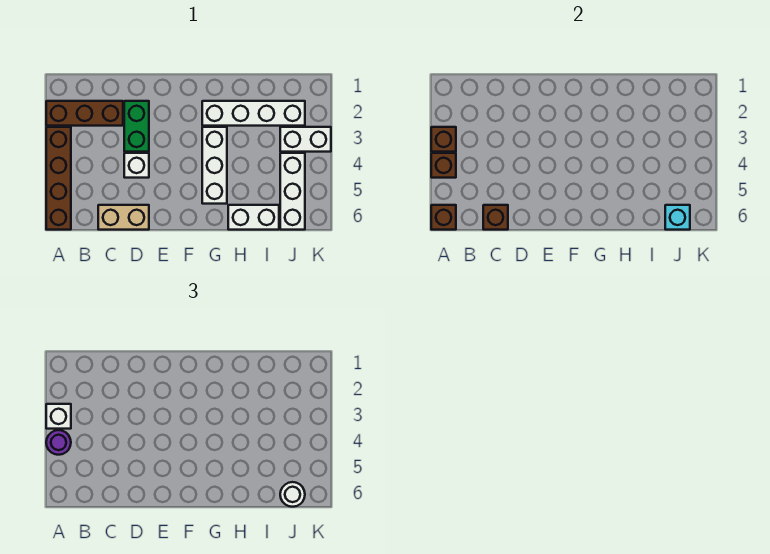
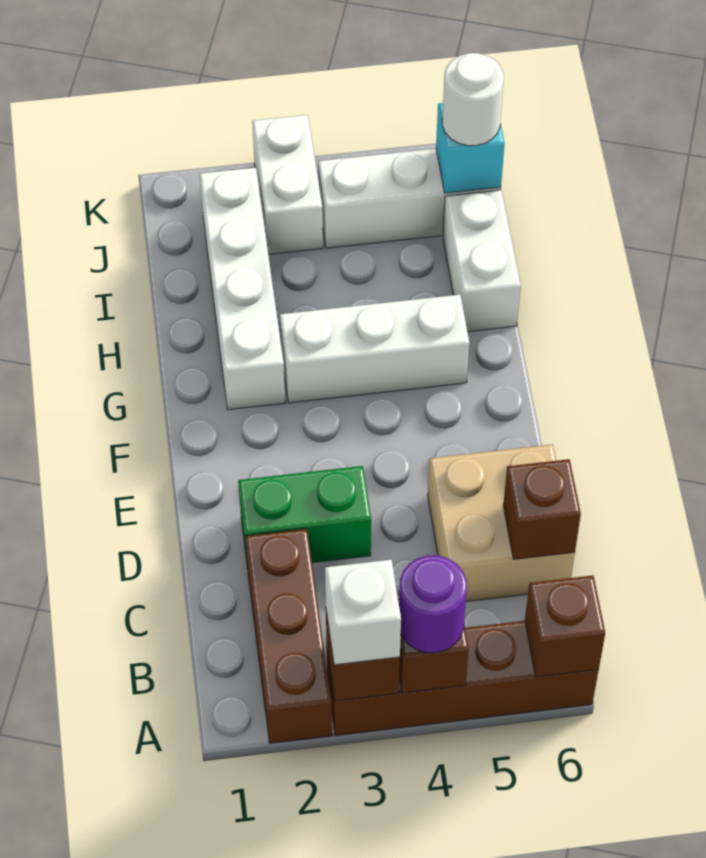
tan 1x2 brick [98,205,149,230] -> tan 2x2 brick [428,444,575,601]
white 1x1 brick [124,153,149,178] -> none

